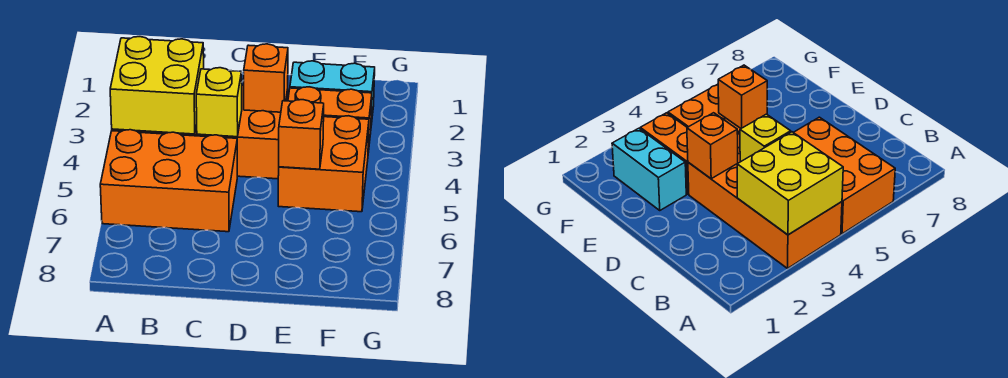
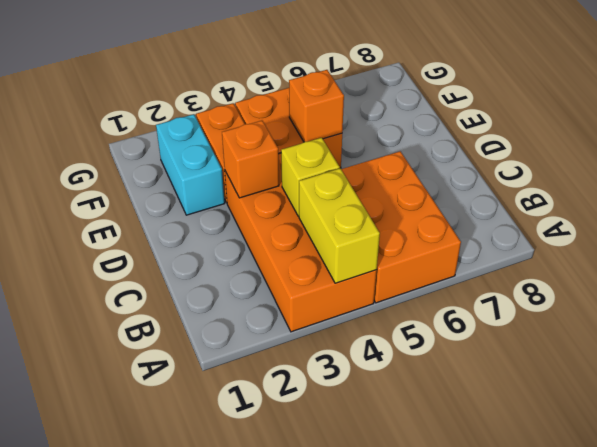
yellow 2x2 brick [110,37,204,134] -> yellow 1x2 brick [299,168,380,283]

